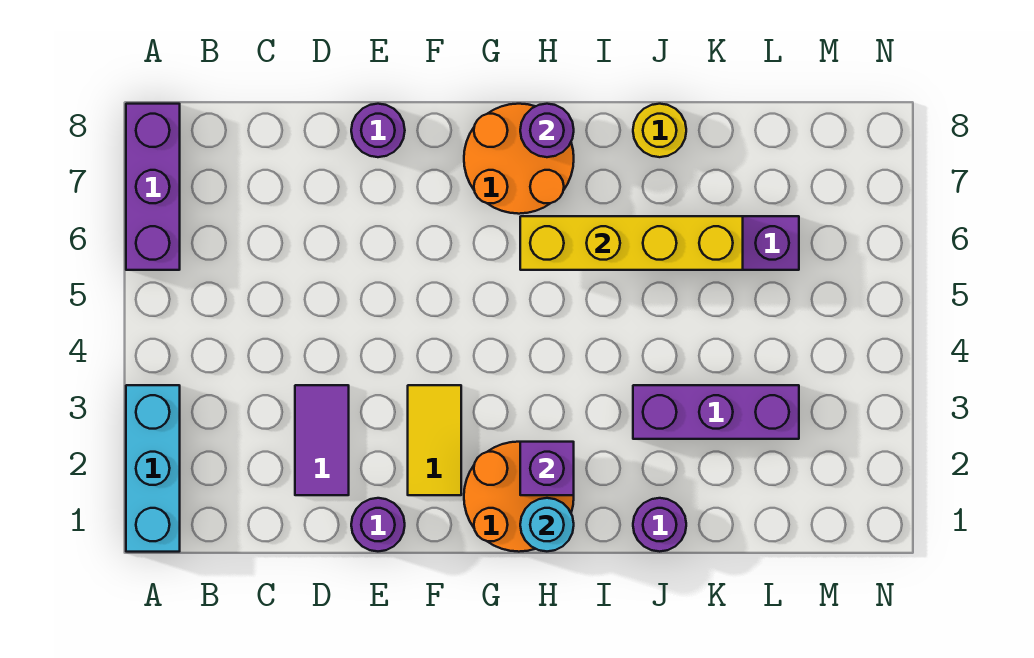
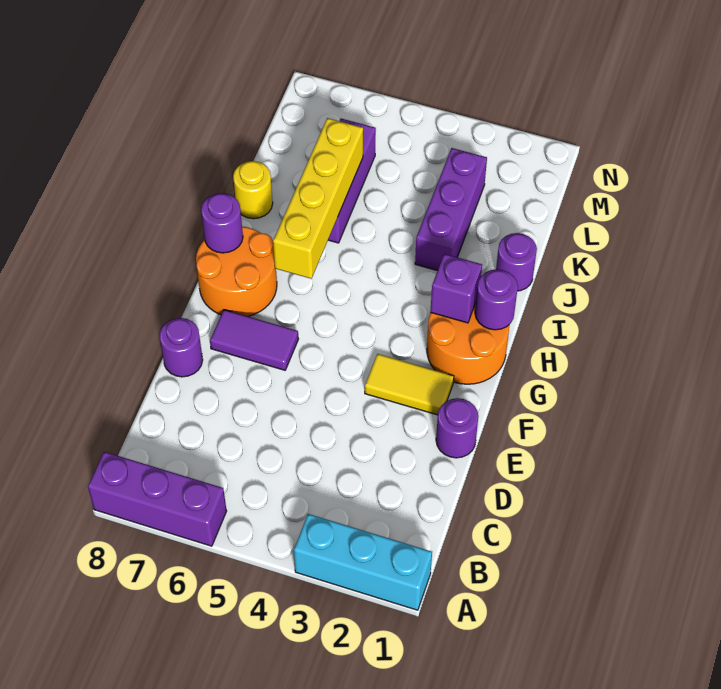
purple 1x2 tile [295,385,349,495] -> purple 1x2 tile moved to [210,310,298,370]
cyan 1x1 round brick [520,498,574,551] -> purple 1x1 round brick [475,269,518,330]

